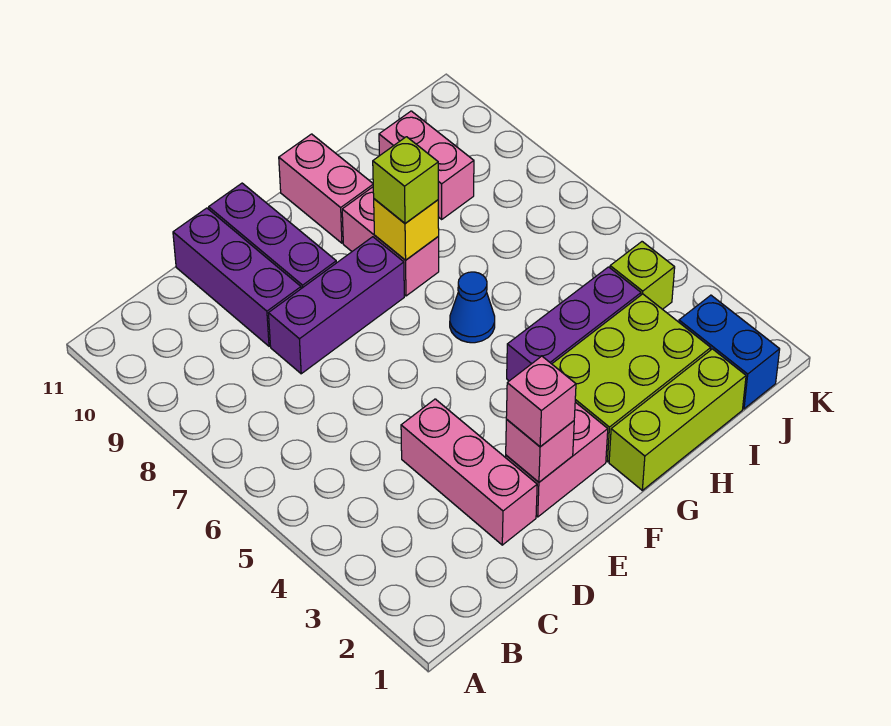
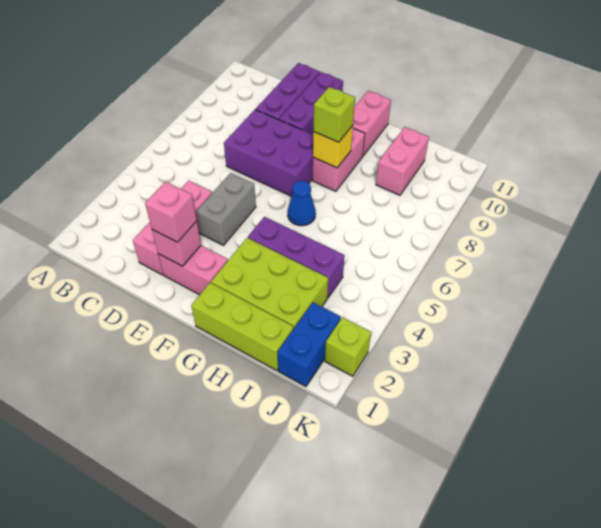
purple 1x3 brick [269,237,404,374] -> purple 2x3 brick [224,110,313,196]
none -> grey 1x2 brick [196,173,256,245]
lime 1x1 brick [610,242,675,309] -> lime 1x1 brick moved to [325,317,371,376]

